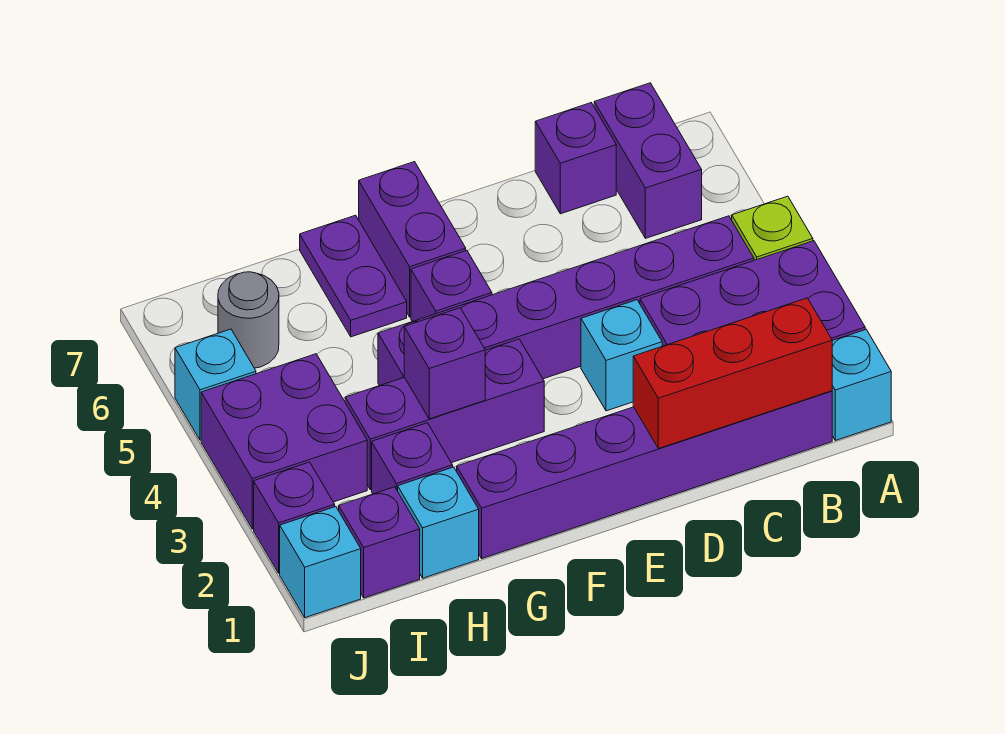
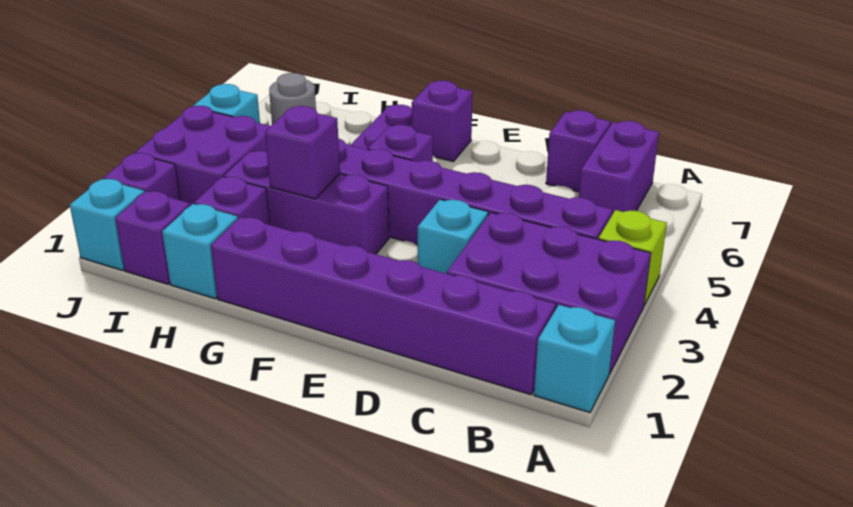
red 1x3 brick [633,298,832,449] -> none
purple 1x2 brick [359,162,466,317] -> purple 1x1 brick [412,81,473,161]

